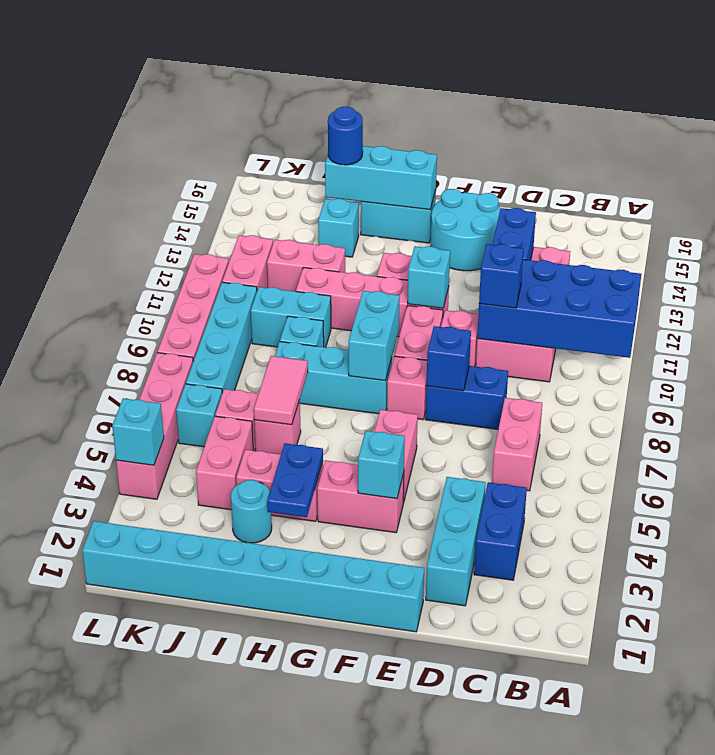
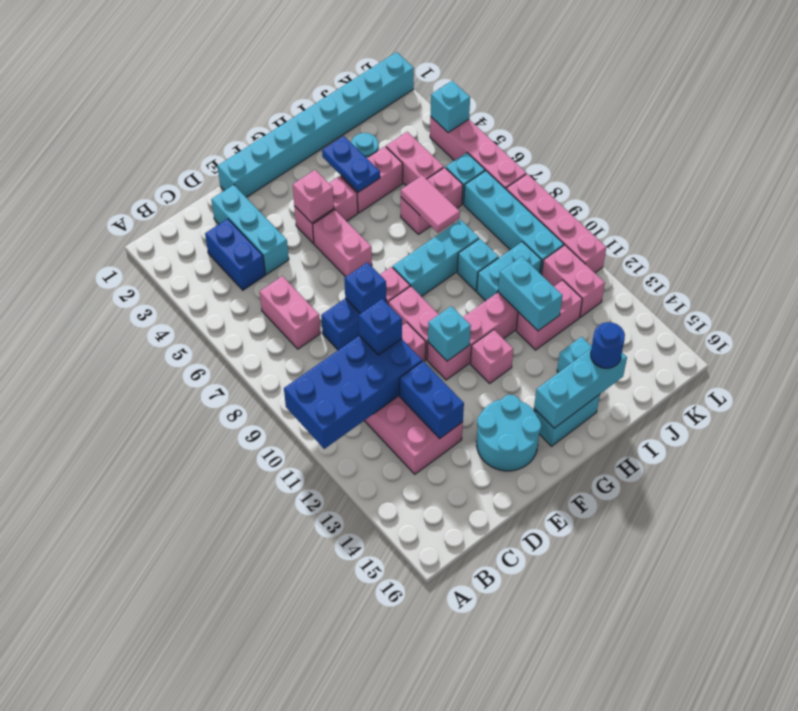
cyan 1x1 brick [358,431,405,499] -> pink 1x1 brick [293,170,334,223]
cyan 1x2 brick [349,291,399,381] -> cyan 1x2 brick moved to [498,257,563,331]

